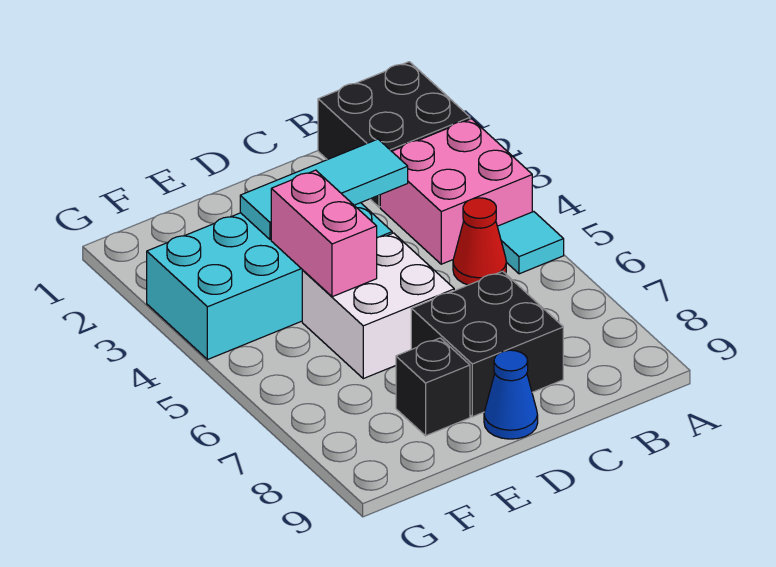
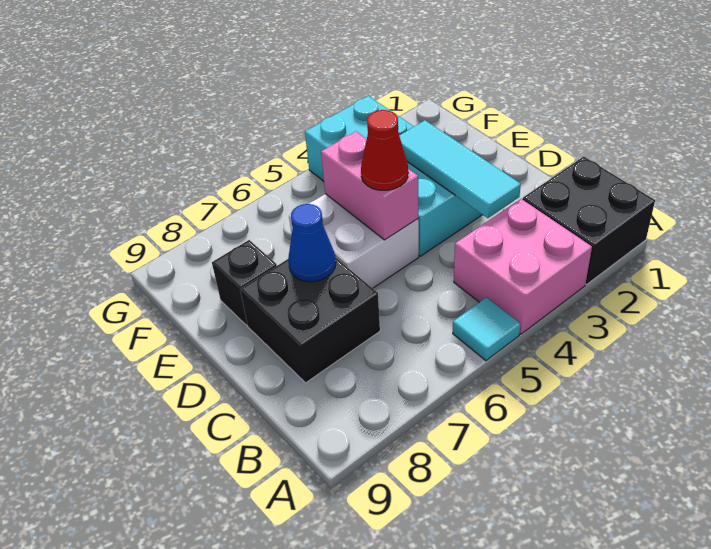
red 1x1 cone [453,198,506,285] -> red 1x1 cone moved to [361,110,408,190]
blue 1x1 cone [484,350,538,439] -> blue 1x1 cone moved to [288,204,336,282]
pink 1x2 brick [271,170,377,297] -> pink 1x2 brick turned to [321,131,418,240]

